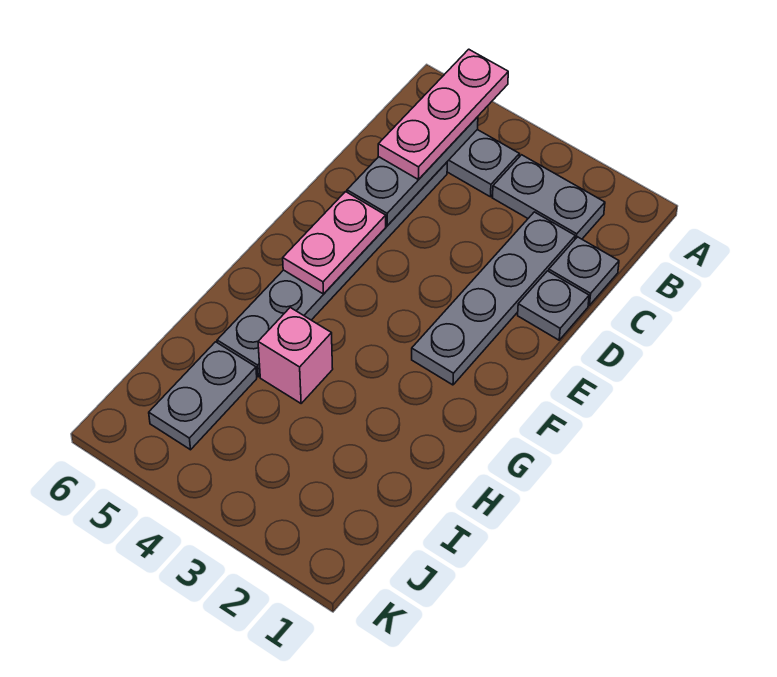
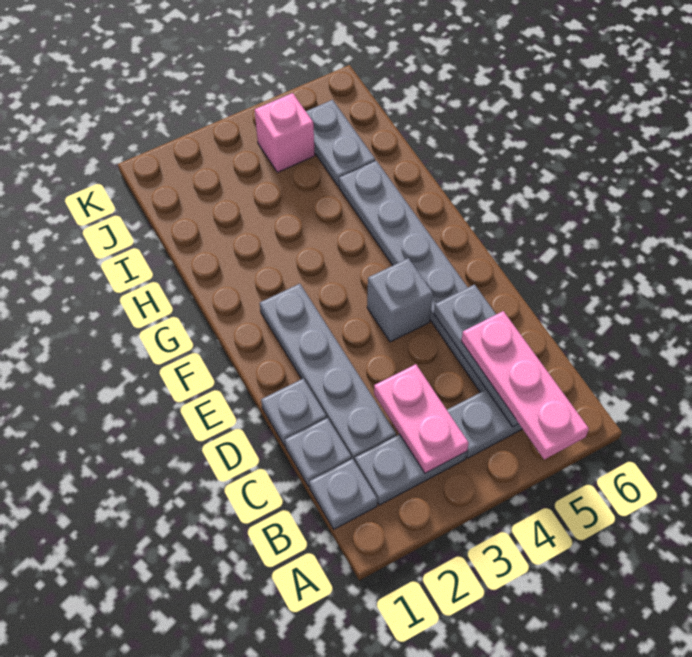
none -> grey 1x1 plate [309,459,377,529]
none -> grey 1x1 brick [367,258,433,342]
pink 1x2 plate [283,192,386,294] -> pink 1x2 plate moved to [374,364,469,473]
pink 1x1 brick [258,308,333,403] -> pink 1x1 brick moved to [255,93,315,172]

